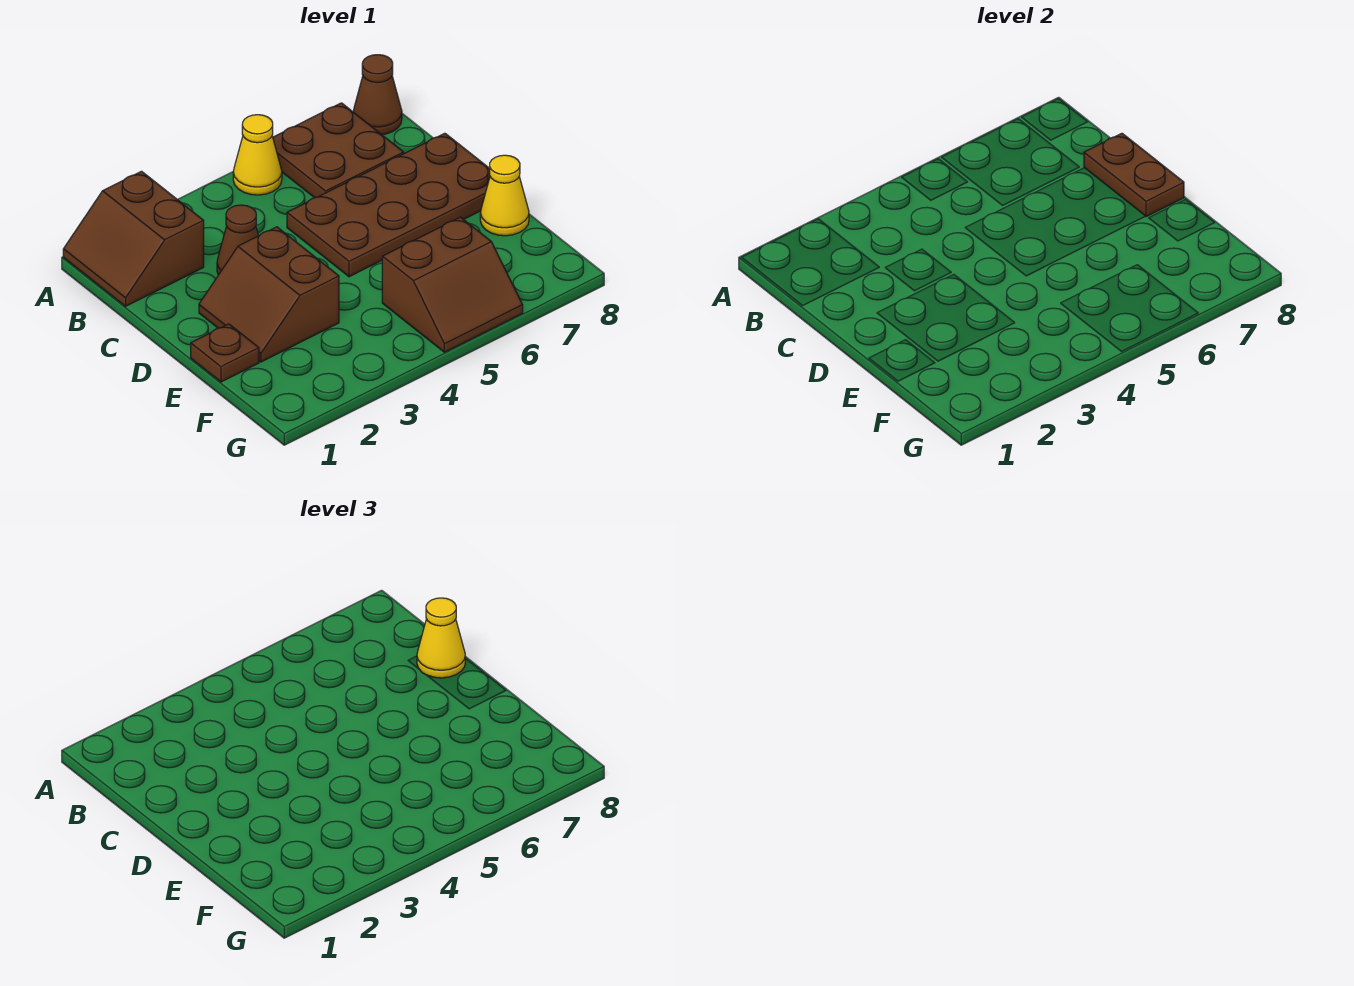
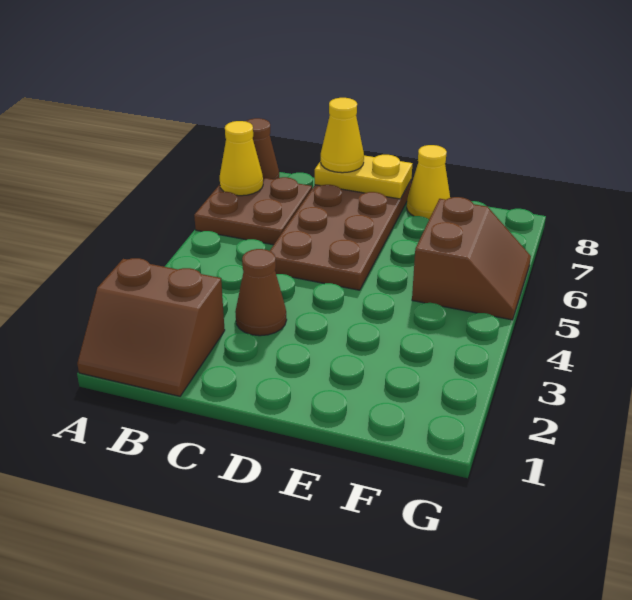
yellow 1x1 cone [233,115,282,195] -> yellow 1x1 cone moved to [220,121,263,196]
brown 1x2 plate [1084,133,1184,217] -> yellow 1x2 plate [315,155,412,199]
brown 2x2 slope [199,227,339,362] -> none
brown 1x1 plate [191,324,259,382] -> none

